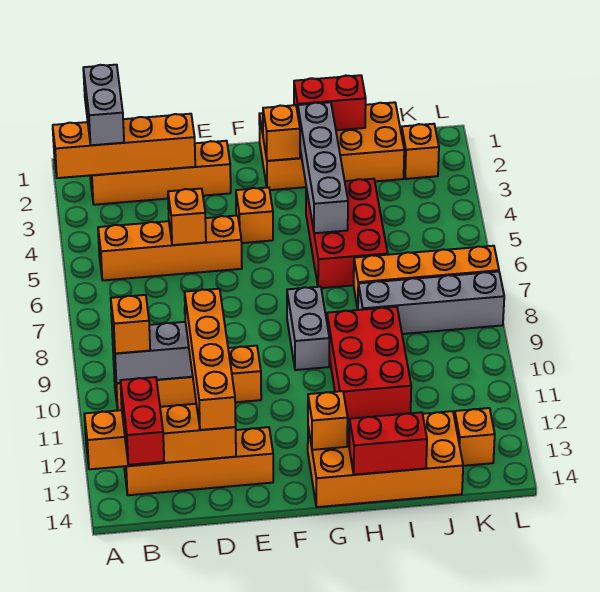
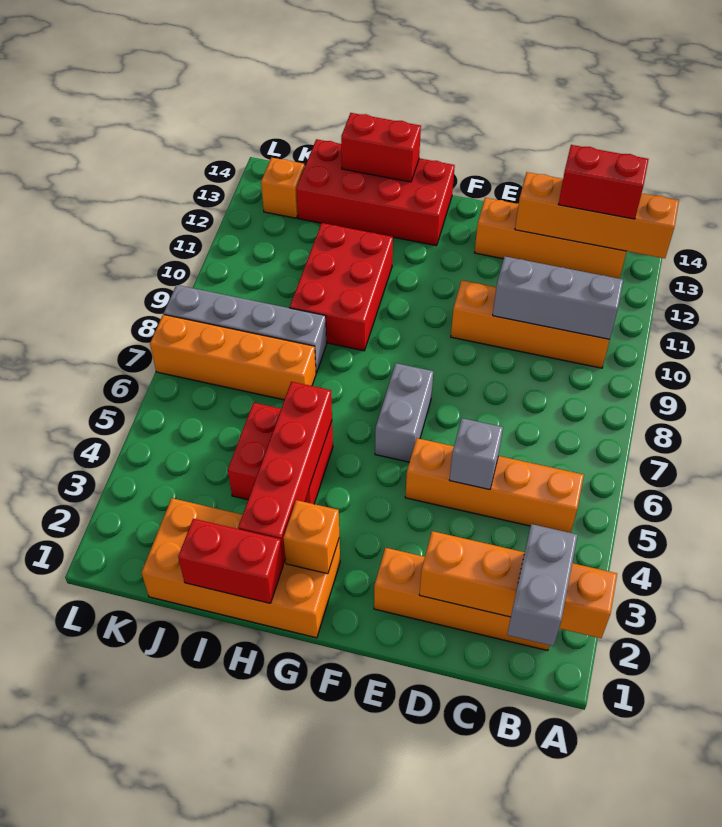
orange 1x1 brick [111,295,150,354] -> none
red 1x2 brick [120,377,164,465] -> red 1x2 brick turned to [559,145,649,219]
orange 1x1 brick [168,189,206,245] -> grey 1x1 brick [449,418,503,490]
orange 1x4 brick [185,289,236,430] -> none
orange 1x1 brick [236,187,273,243] -> none
grey 1x2 brick [287,287,329,370] -> grey 1x2 brick moved to [375,363,433,462]
orange 2x4 brick [308,411,463,507] -> red 2x4 brick [296,139,455,246]
orange 1x1 brick [308,391,348,450] -> none
grey 1x4 brick [298,102,348,233] -> red 1x4 brick [238,382,332,563]
red 2x3 brick [306,179,388,288] -> red 2x2 brick [228,403,333,504]
orange 1x1 brick [401,124,439,179] -> none

